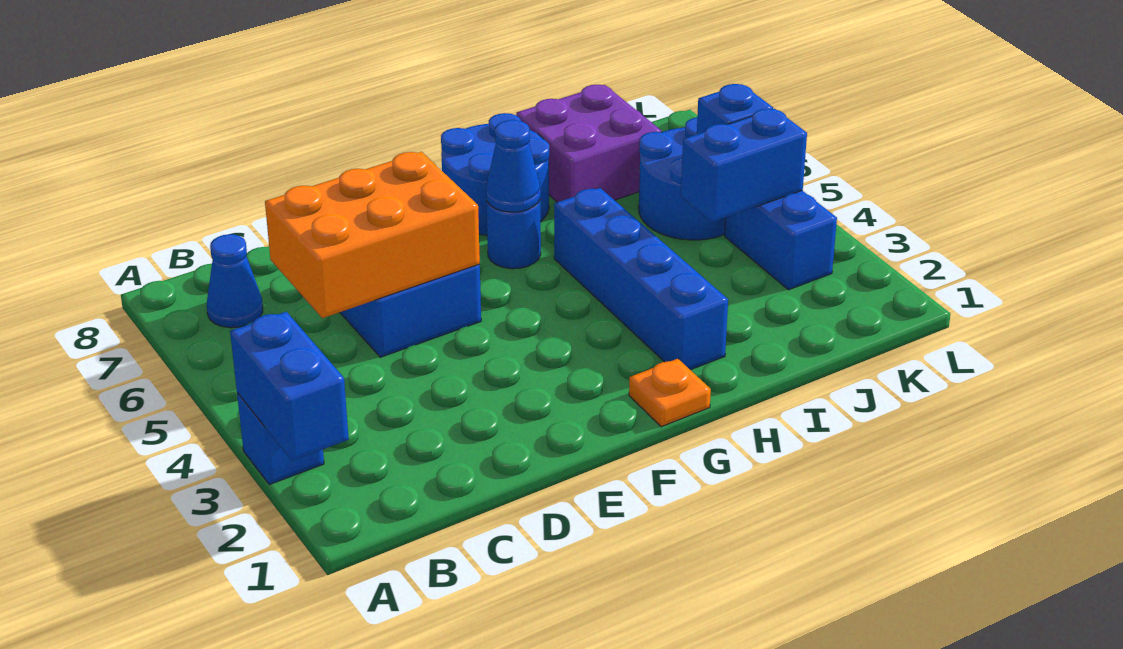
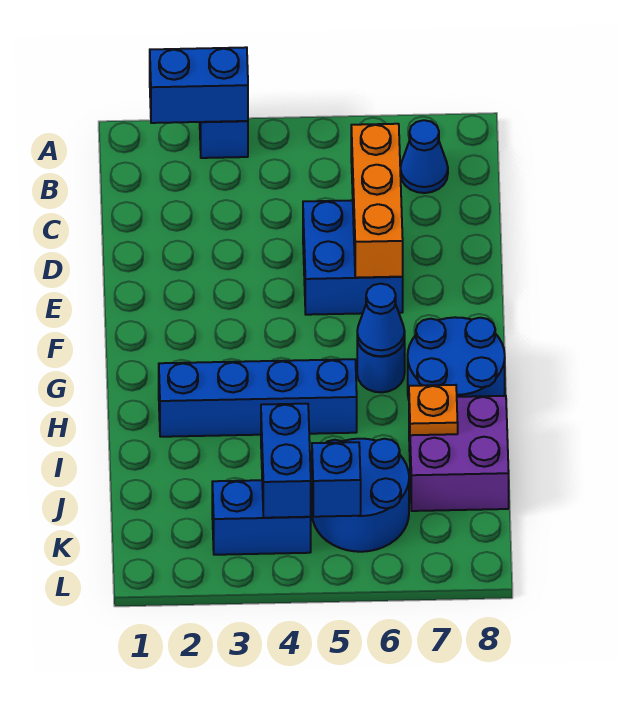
orange 2x3 brick [265,152,480,318] -> orange 1x3 brick [351,124,403,278]
orange 1x1 plate [629,359,711,427] -> orange 1x1 plate moved to [409,385,458,435]

